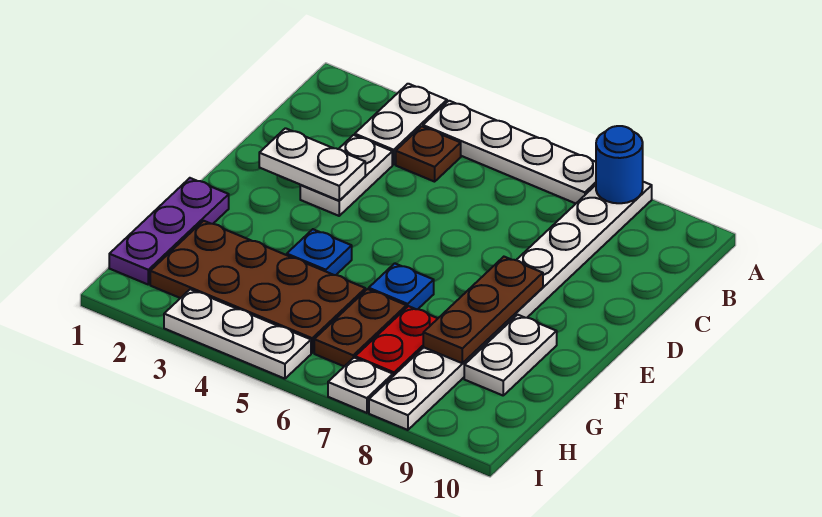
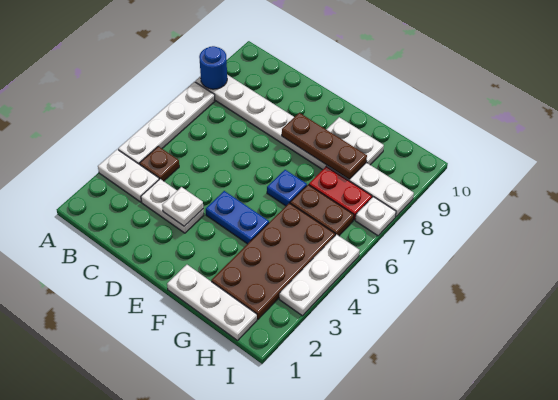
white 1x2 plate [259,128,365,201] -> white 1x1 plate [162,187,203,226]
purple 1x3 plate [109,178,229,284] -> white 1x3 plate [167,265,257,340]
blue 1x1 plate [287,229,352,275] -> blue 1x2 plate [206,191,269,244]

